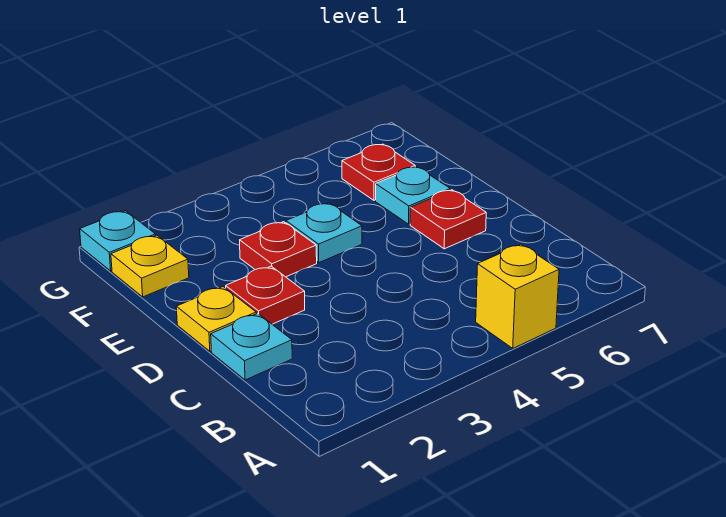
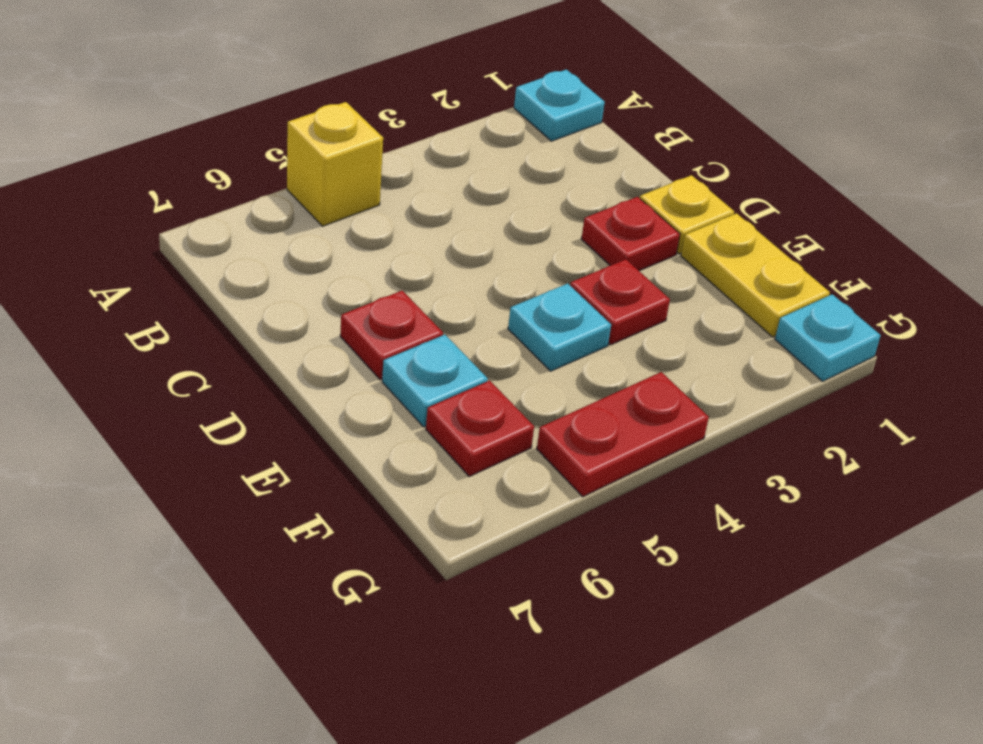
cyan 1x1 plate [211,314,292,380] -> cyan 1x1 plate moved to [514,70,605,141]
yellow 1x1 plate [111,235,189,297] -> yellow 1x2 plate [681,213,830,337]
none -> red 1x2 plate [537,372,709,497]

